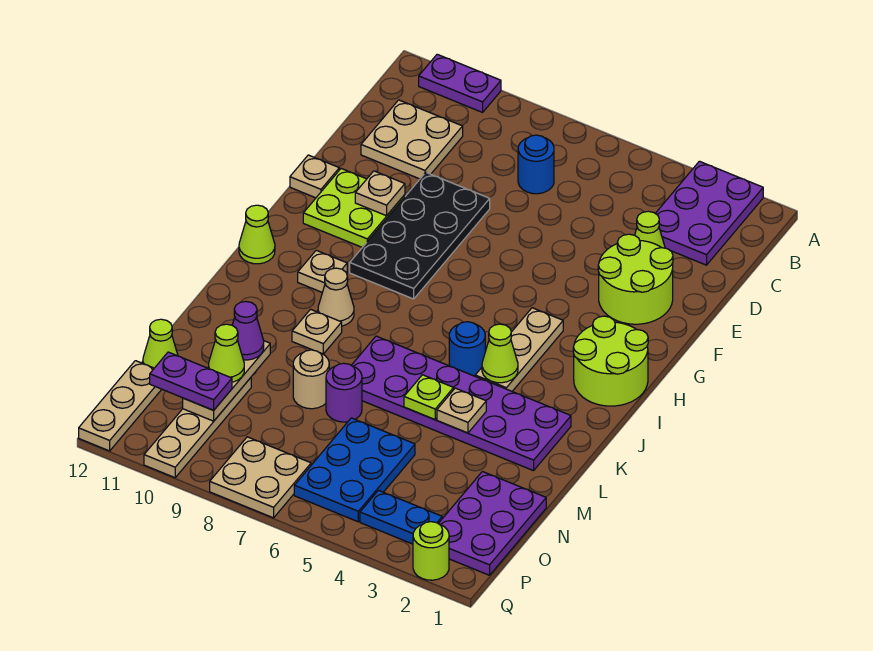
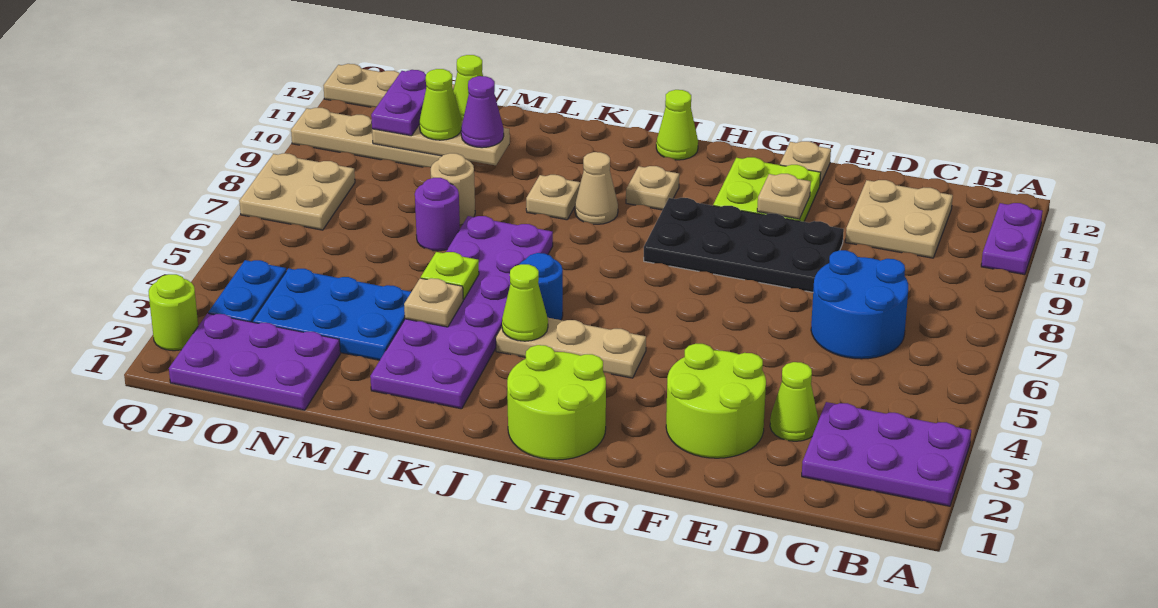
blue 1x1 round brick [518,135,554,194] -> blue 2x2 round brick [811,250,908,359]
blue 2x3 plate [294,418,415,522] -> blue 2x3 plate moved to [253,268,411,360]

